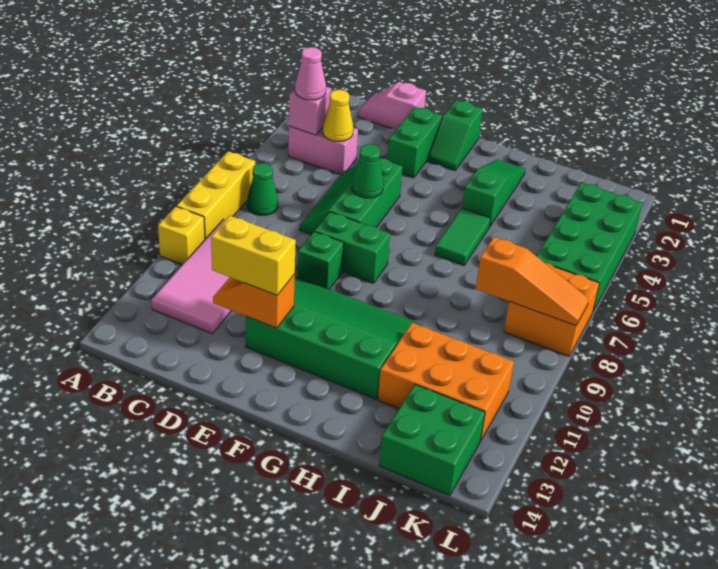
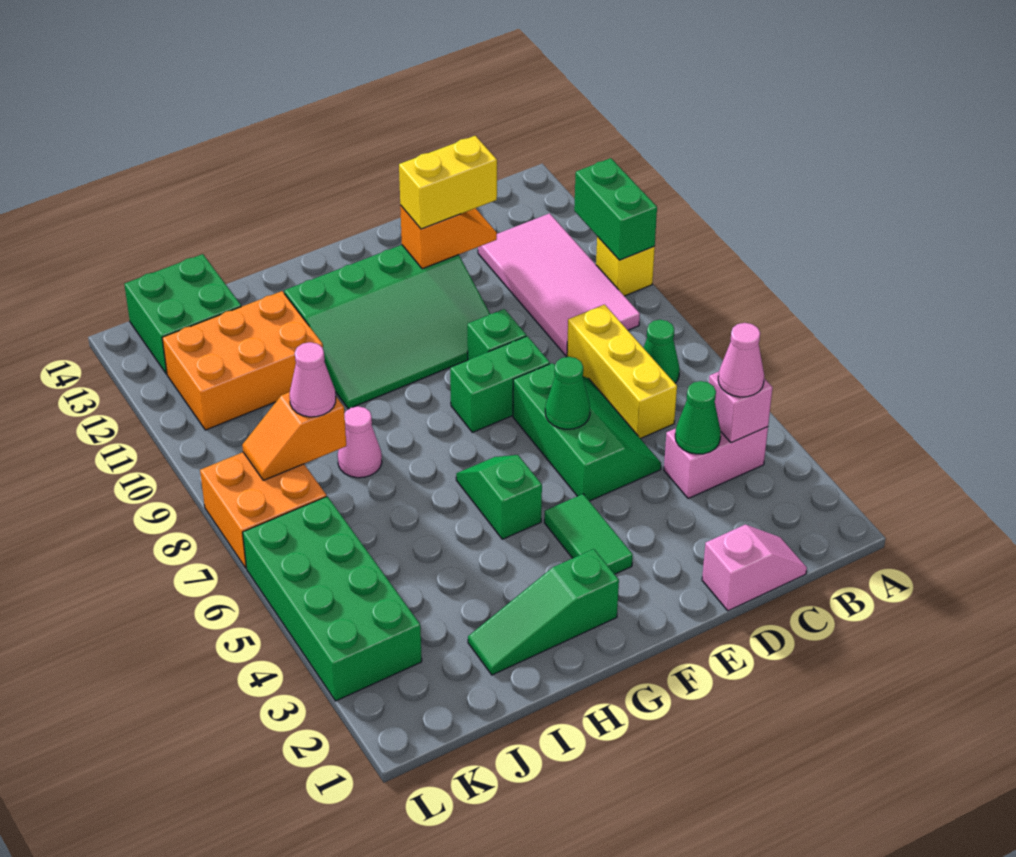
yellow 1x3 brick [177,151,255,239] -> yellow 1x3 brick moved to [567,305,677,439]
yellow 1x1 cone [323,90,353,142] -> green 1x1 cone [675,381,721,454]
green 1x2 brick [387,107,442,178] -> green 1x2 brick moved to [574,158,657,260]
green 1x2 slope [428,100,483,170] -> green 1x2 slope moved to [456,455,542,539]
green 1x3 slope [462,160,526,227] -> green 1x3 slope turned to [468,549,619,675]
green 1x2 tile [435,208,491,265] -> green 1x2 tile moved to [544,494,633,574]
none -> pink 1x1 cone [338,406,382,478]
orange 1x3 slope [476,237,589,326] -> orange 1x2 slope [242,392,346,480]
none -> pink 1x1 cone [290,342,336,417]

